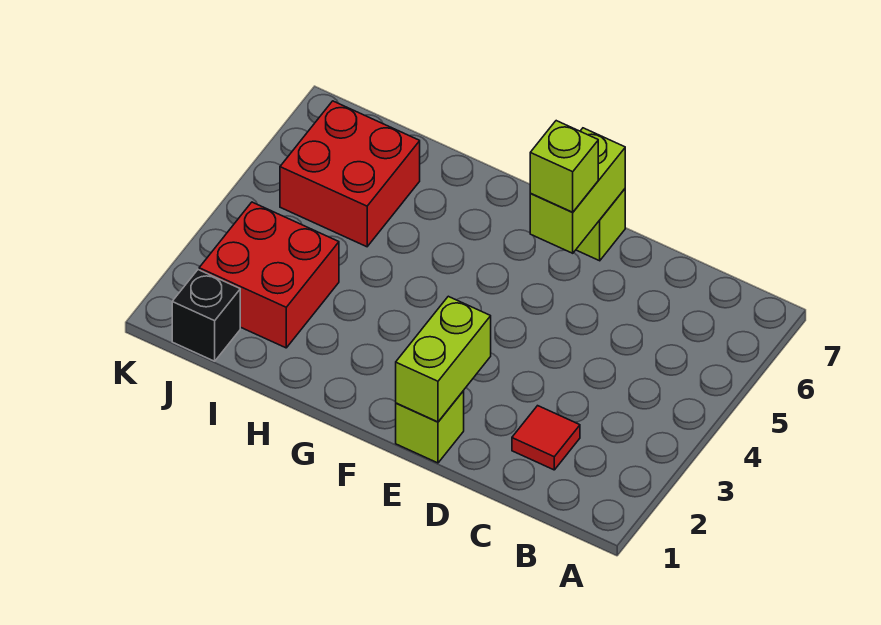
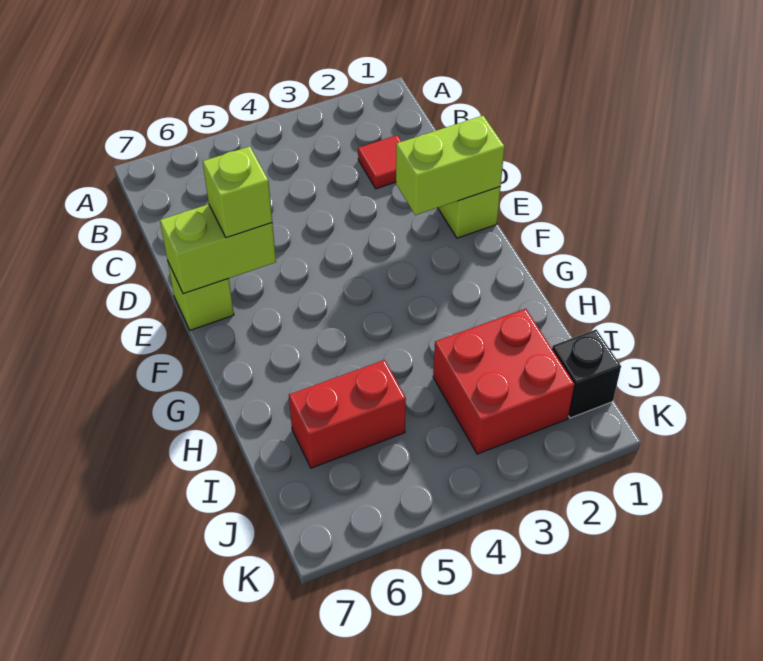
red 2x2 brick [280,101,420,247] -> red 1x2 brick [289,360,406,468]

